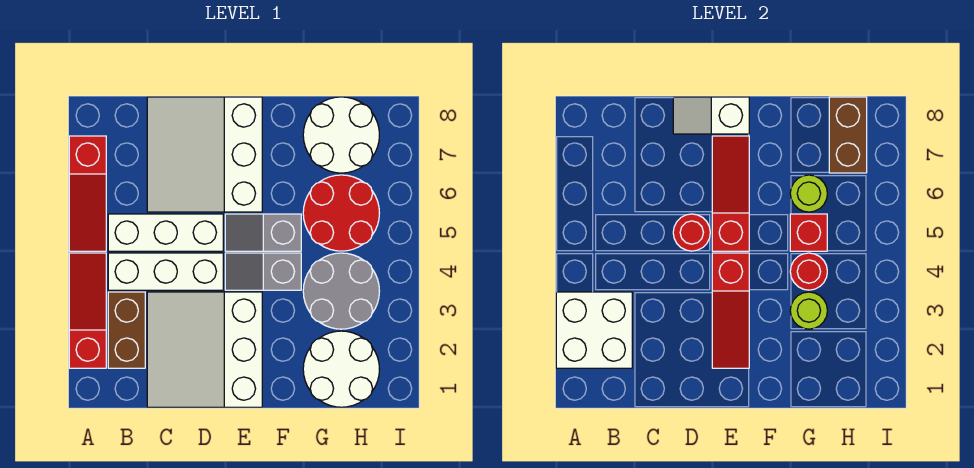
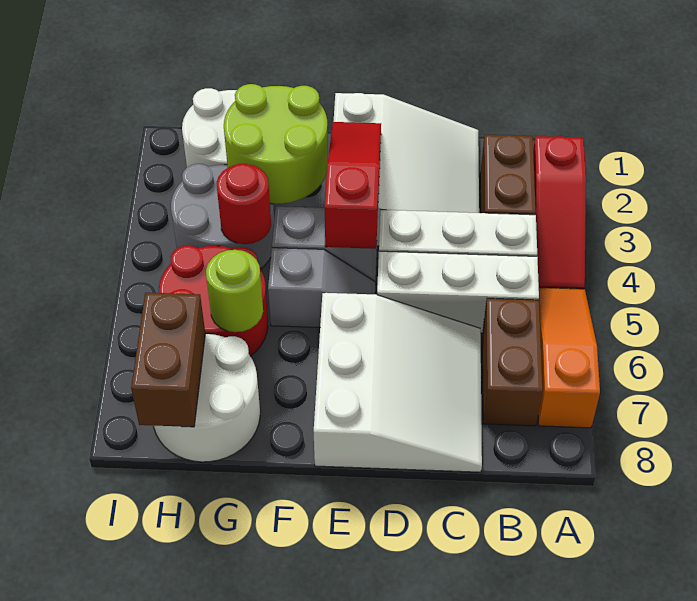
white 2x2 brick [556,292,632,368] -> none
red 1x3 slope [69,136,106,251] -> orange 1x3 slope [538,288,600,428]
none -> brown 1x2 brick [482,298,543,426]
red 1x1 round brick [673,214,710,251] -> none
white 1x2 slope [673,97,749,134] -> none
red 1x3 slope [712,136,749,251] -> none
lime 1x1 round brick [790,292,827,329] -> lime 2x2 round brick [224,84,328,204]
red 1x1 brick [790,214,827,251] -> none

